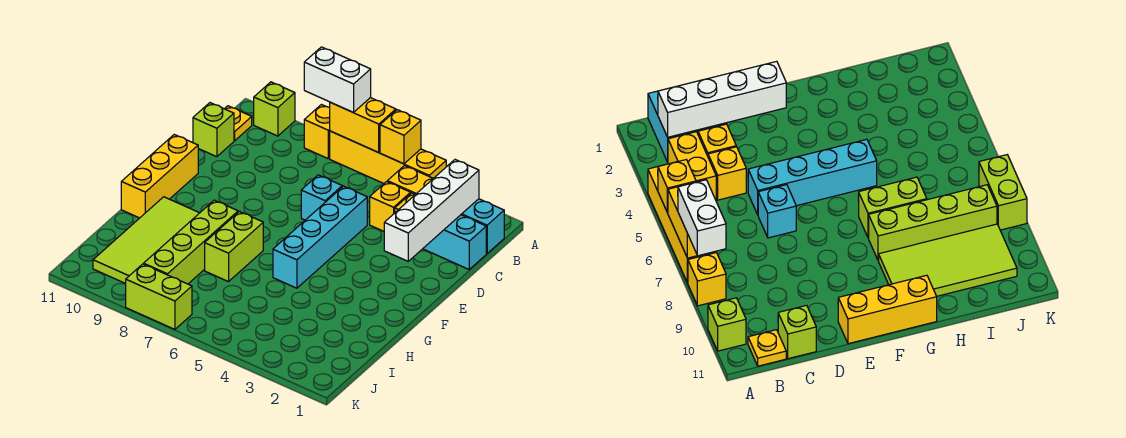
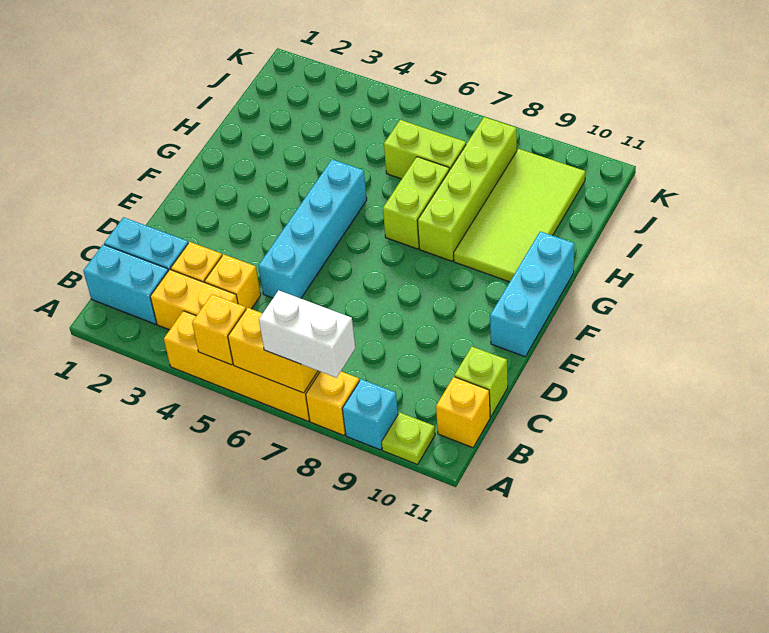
lime 1x1 brick [254,82,295,136] -> lime 1x1 plate [382,412,435,465]
white 1x4 brick [384,160,479,261] -> none
yellow 1x1 plate [225,106,252,141] -> yellow 1x1 brick [436,377,490,448]
cyan 1x1 brick [301,175,342,220] -> cyan 1x1 brick moved to [342,379,398,450]
yellow 1x3 brick [121,135,198,218] -> cyan 1x3 brick [490,231,574,357]
lime 1x2 brick [126,264,192,329] -> lime 1x2 brick moved to [384,120,466,179]

